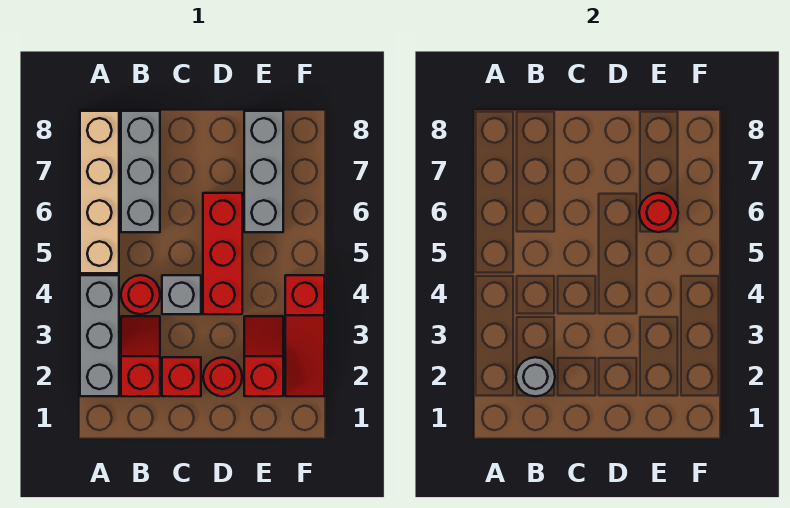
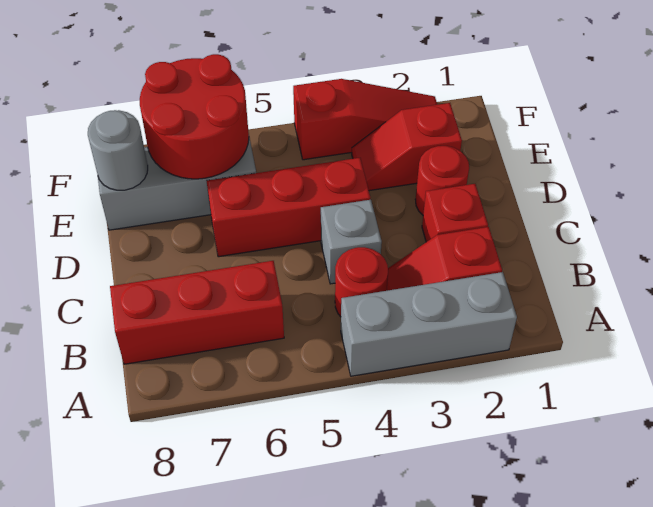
tan 1x4 brick [80,111,119,273] -> none
grey 1x1 round brick [516,357,555,396] -> grey 1x1 round brick moved to [88,110,148,190]
grey 1x3 brick [121,111,160,232] -> red 1x3 brick [110,261,284,364]
red 1x1 round brick [639,193,678,232] -> red 2x2 round brick [140,54,249,179]

